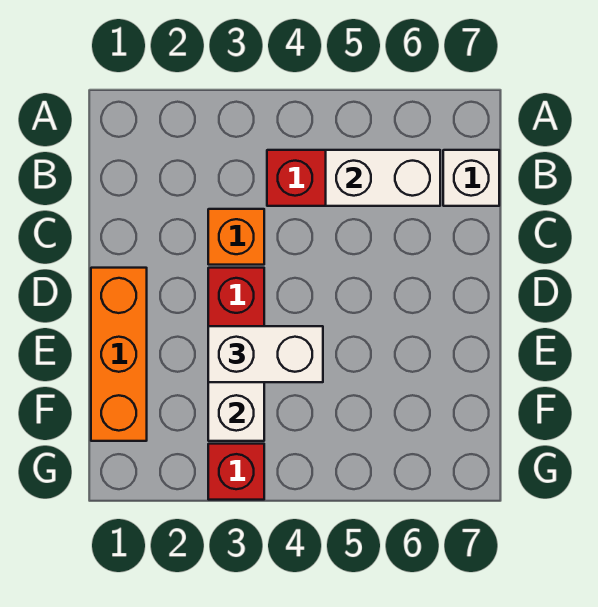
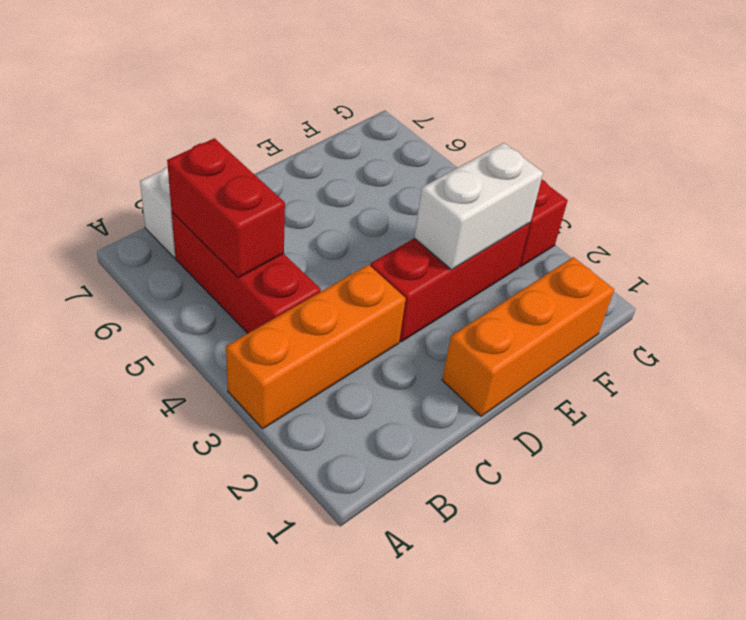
white 1x2 brick [326,150,440,206] -> red 1x2 brick [167,138,285,278]
orange 1x1 brick [208,209,264,265] -> orange 1x3 brick [226,265,406,429]
white 1x2 brick [208,326,323,382] -> none

